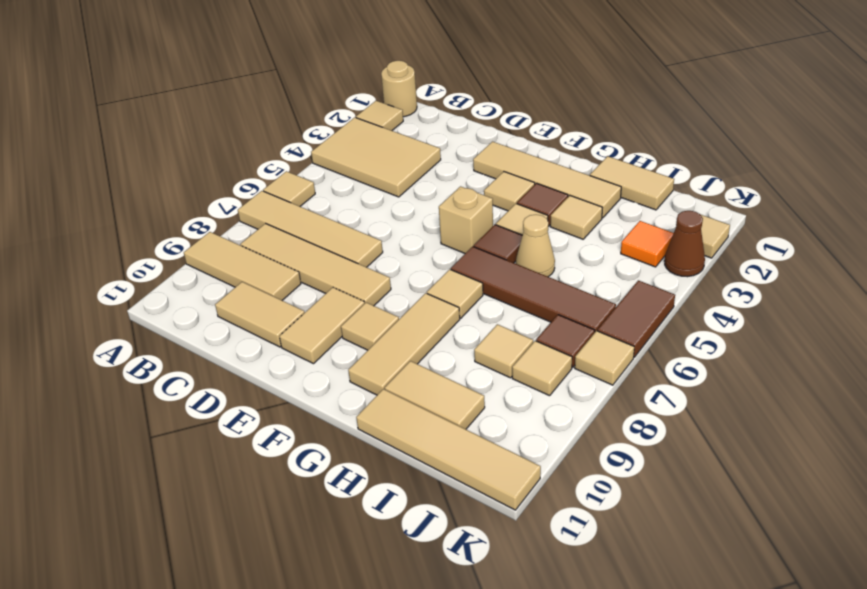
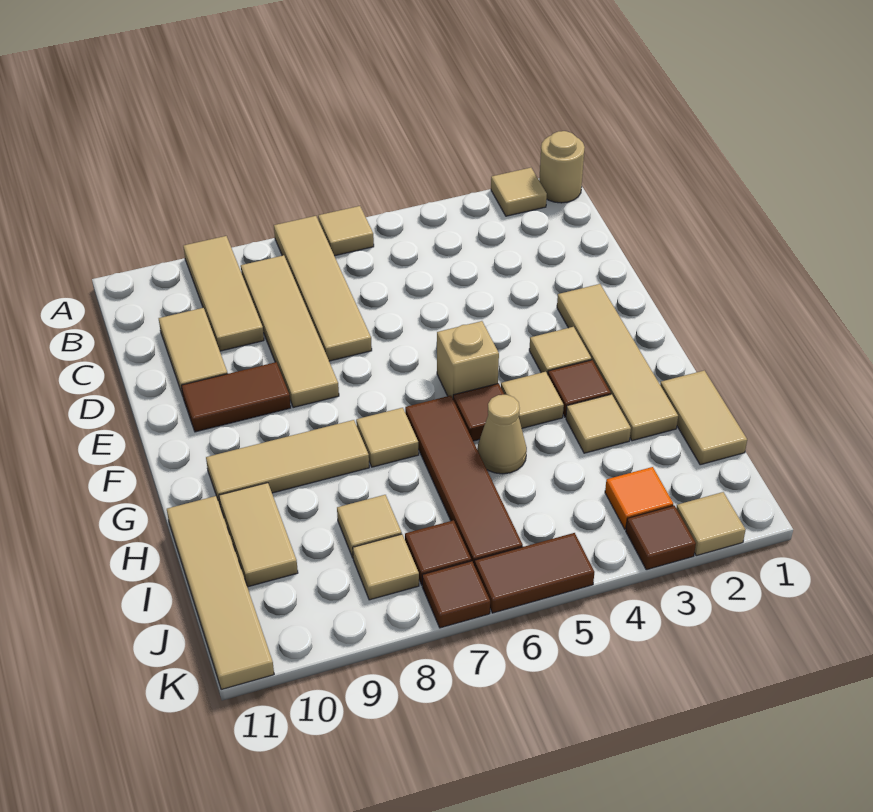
tan 2x3 tile [311,117,441,197] -> none
tan 1x2 tile [279,287,365,364] -> brown 1x2 tile [181,362,291,432]
tan 1x1 tile [341,303,399,350] -> none
brown 1x1 cone [664,211,705,277] -> brown 1x1 tile [626,506,696,570]
tan 1x1 tile [575,331,634,385] -> brown 1x1 tile [422,561,490,628]

